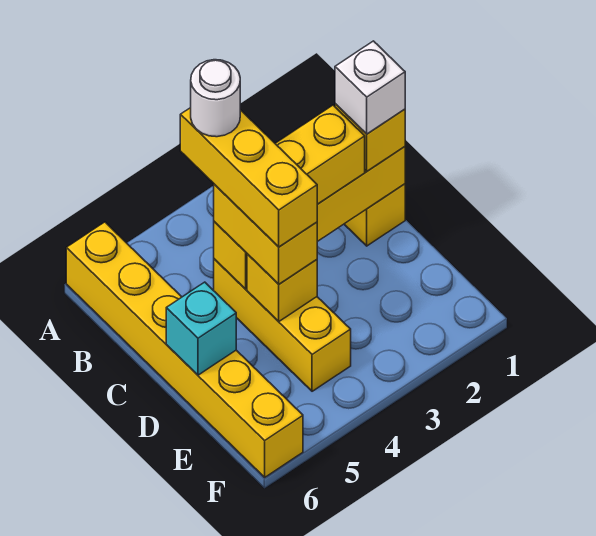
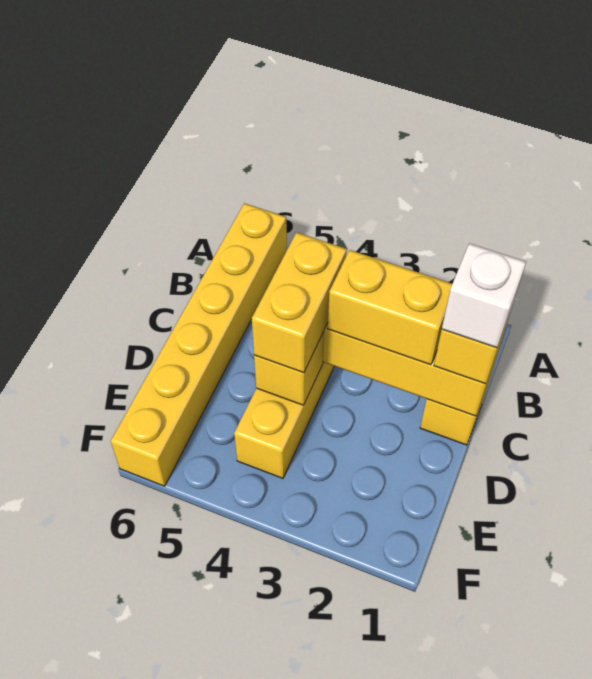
yellow 1x3 brick [180,108,317,247] -> none
white 1x1 round brick [191,60,240,137] -> none
cyan 1x1 brick [166,282,236,375] -> none

